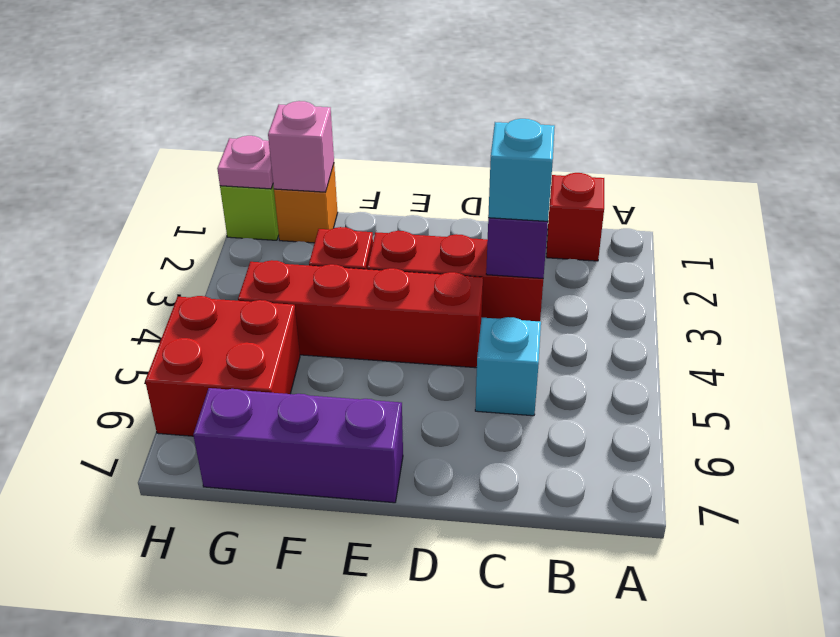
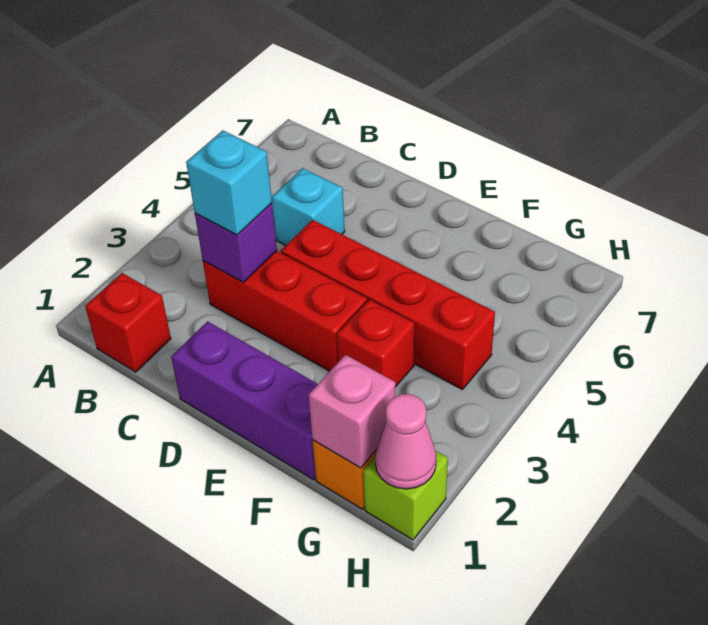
purple 1x3 brick [193,388,403,503] -> purple 1x3 brick moved to [171,322,318,480]
red 2x2 brick [145,296,300,436] -> none
pink 1x1 plate [217,136,273,189] -> pink 1x1 cone [375,394,436,489]

